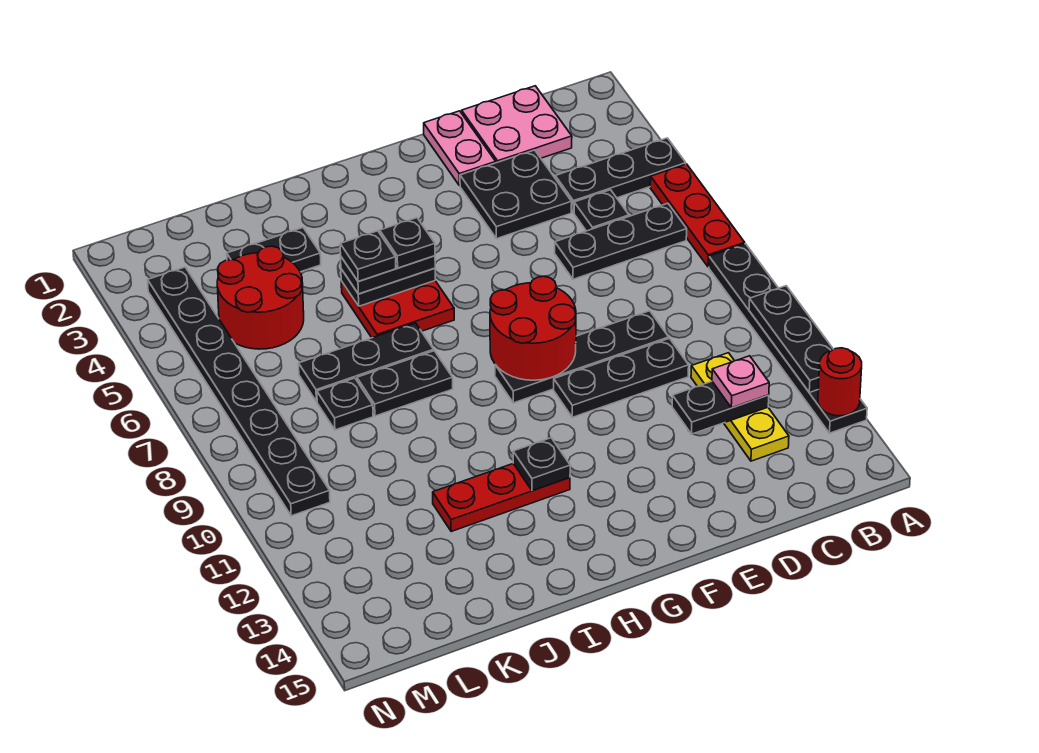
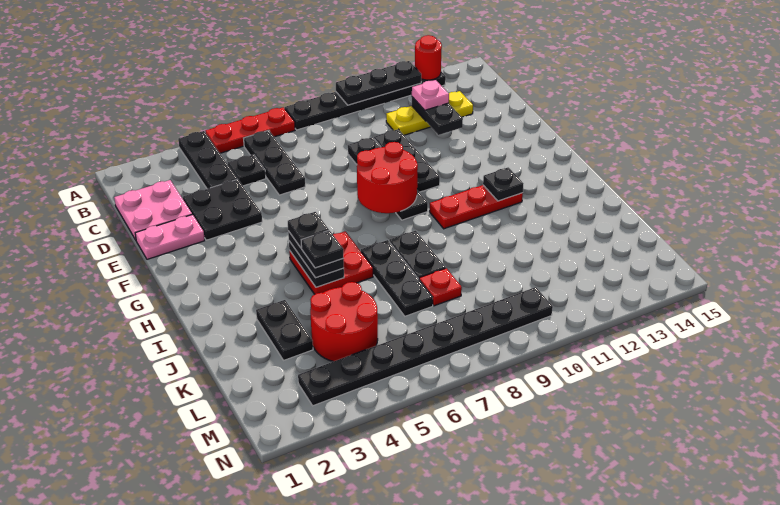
red 1x3 plate [433,464,570,531] -> red 1x3 plate turned to [430,185,523,229]
black 1x1 plate [317,378,373,430] -> red 1x1 plate [419,268,462,306]

